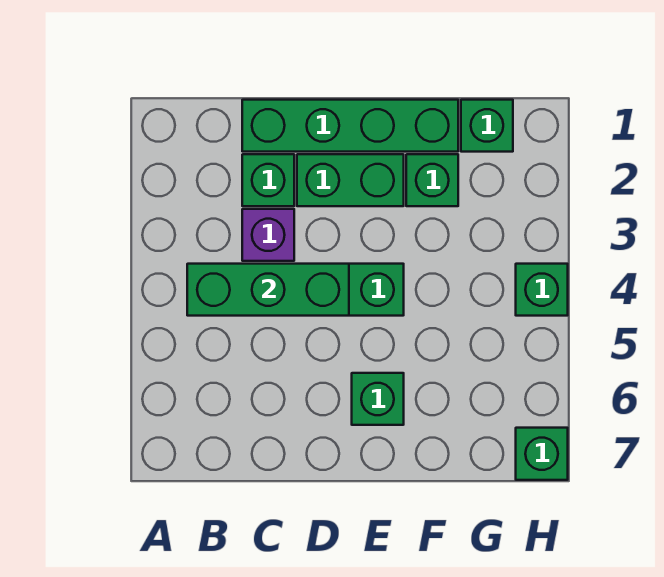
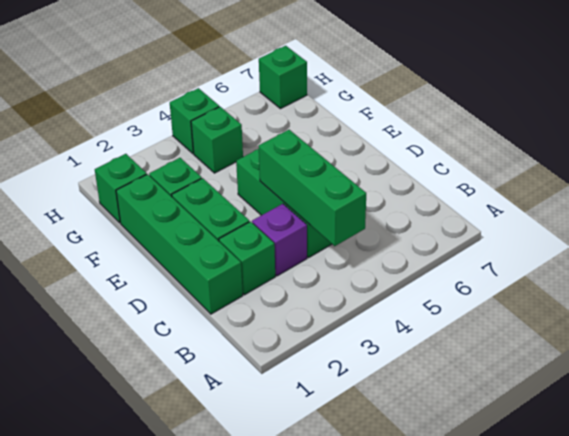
green 1x1 brick [352,373,404,425] -> green 1x1 brick moved to [191,107,243,173]

